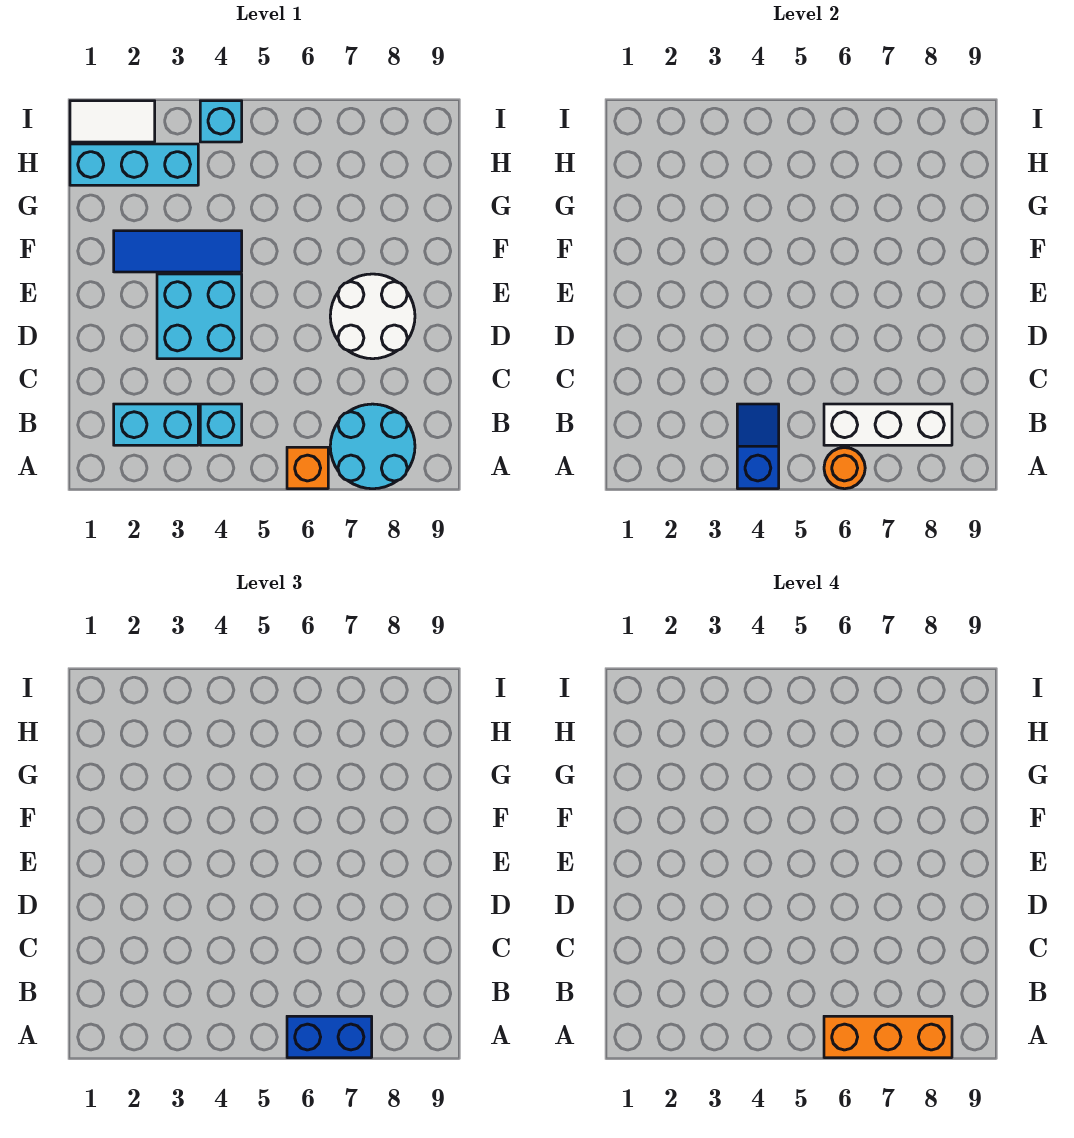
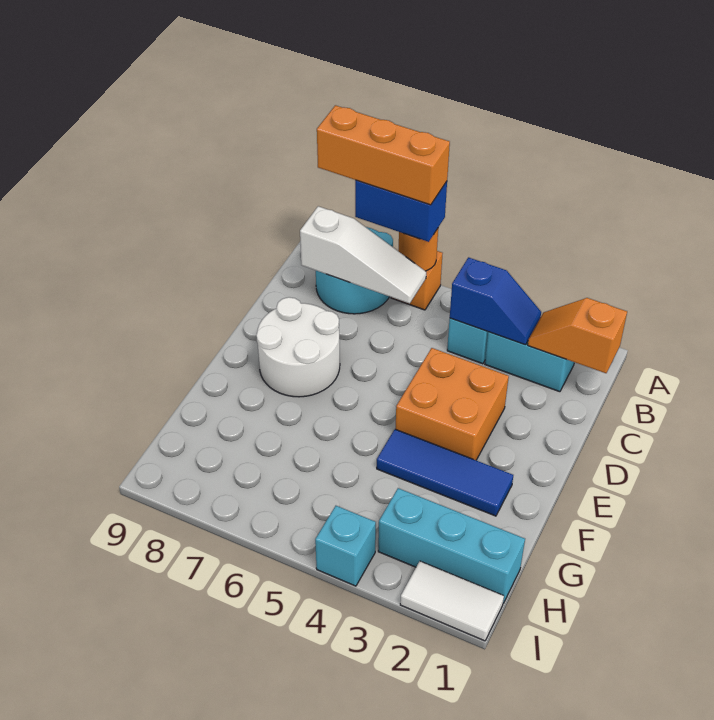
blue 1x2 slope [737,404,779,489] -> blue 1x2 slope turned to [450,257,541,345]
none -> orange 1x2 slope [528,298,627,373]
white 1x3 brick [824,404,952,445] -> white 1x3 slope [300,206,426,303]
cyan 2x2 brick [157,274,242,359] -> orange 2x2 brick [396,348,509,460]

